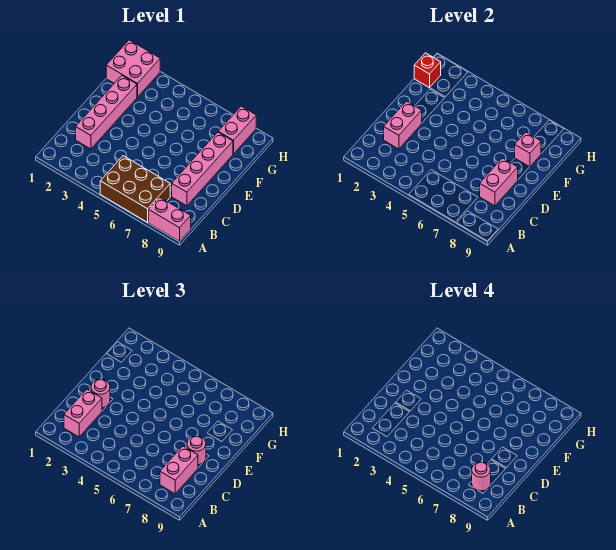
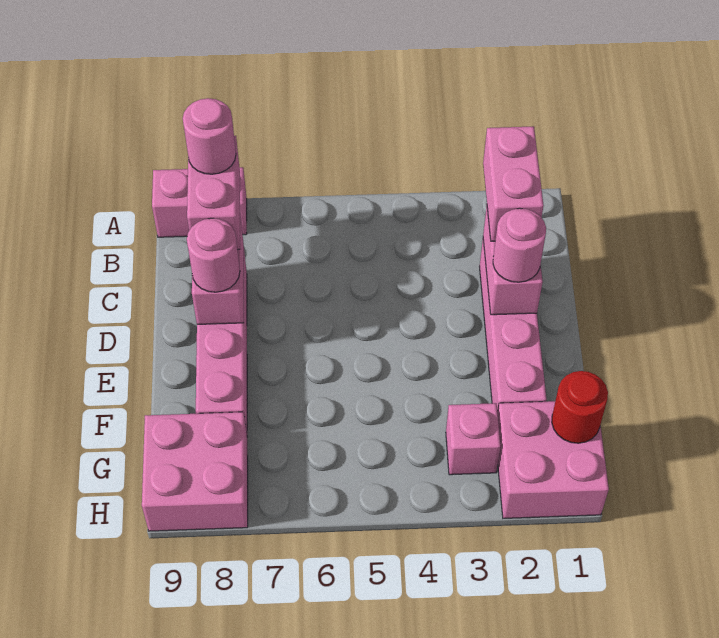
brown 2x3 brick [100,156,170,222] -> none
pink 1x1 brick [515,132,541,167] -> pink 1x1 brick moved to [446,403,501,475]
red 1x1 brick [414,53,441,88] -> red 1x1 round brick [552,371,608,443]
pink 1x2 brick [218,106,256,154] -> pink 2x2 brick [142,412,248,531]

